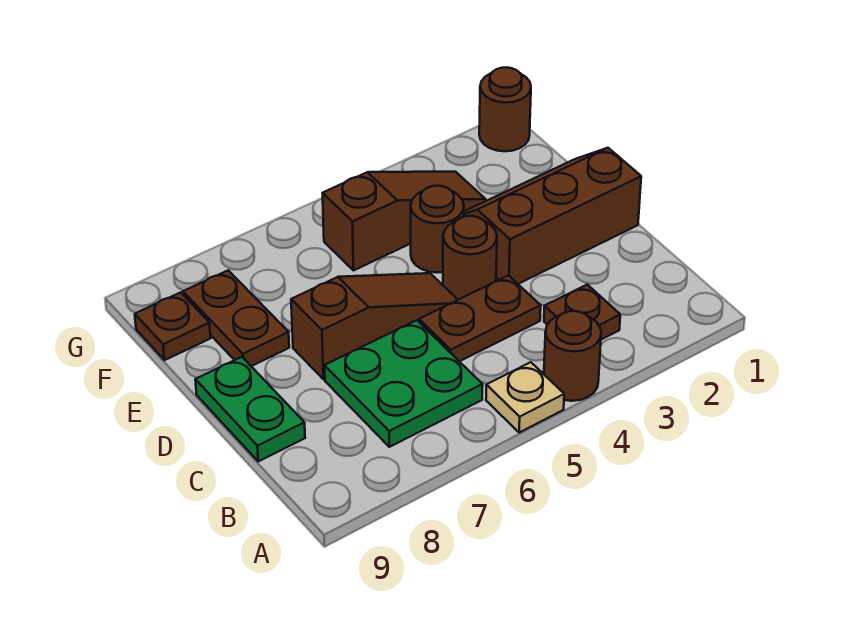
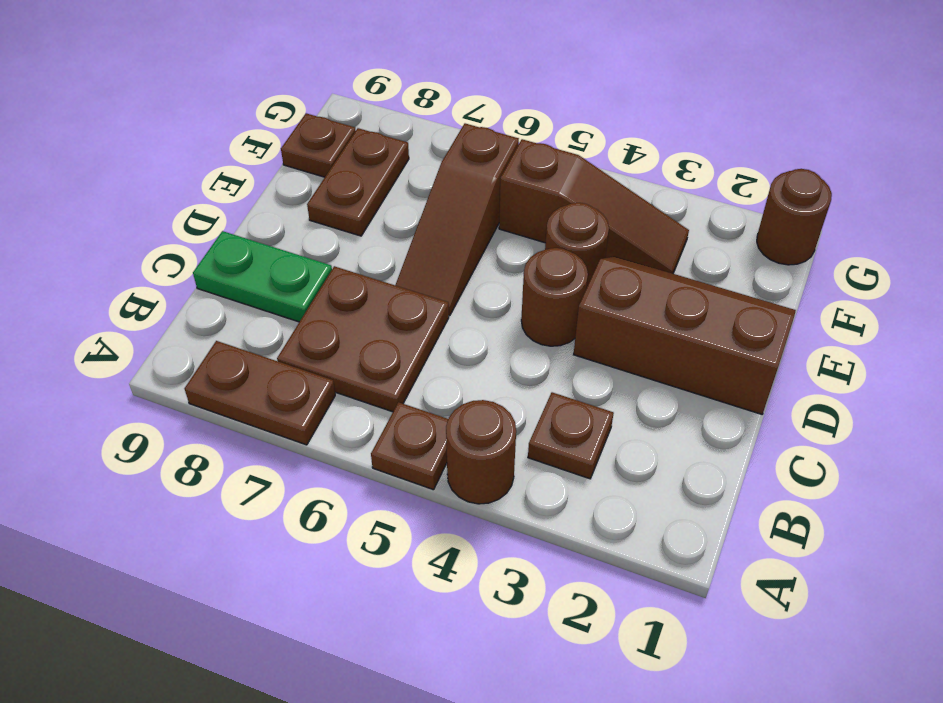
tan 1x1 plate [486,362,564,433] -> brown 1x1 plate [371,402,448,490]
green 2x2 plate [325,320,483,447] -> brown 2x2 plate [277,266,449,412]
brown 1x2 plate [419,275,541,361] -> brown 1x2 plate moved to [185,341,335,445]
green 1x2 plate [195,357,305,461] -> green 1x2 plate turned to [193,231,332,322]
brown 1x3 slope [291,273,458,379] -> brown 1x3 slope turned to [395,123,519,316]

